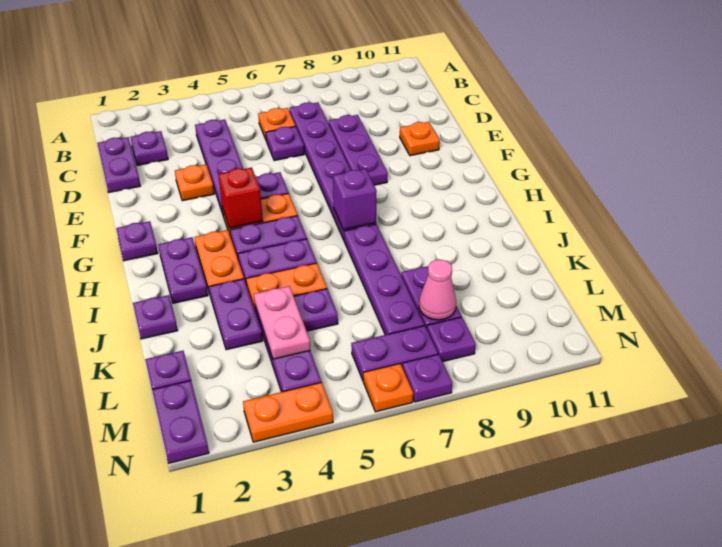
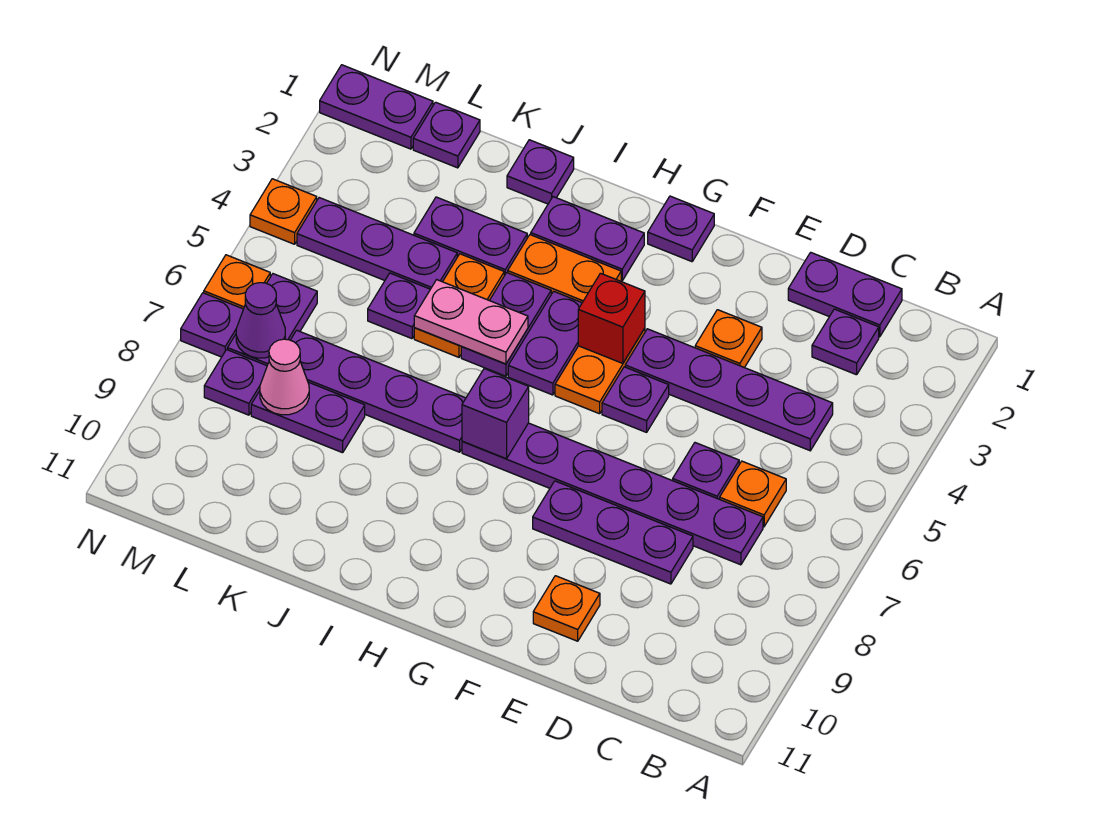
pink 1x2 plate [254,286,310,359] -> pink 1x2 plate moved to [414,280,528,364]
none -> purple 1x1 cone [236,283,285,358]
orange 1x2 plate [243,382,333,442] -> orange 1x1 plate [250,179,317,244]

